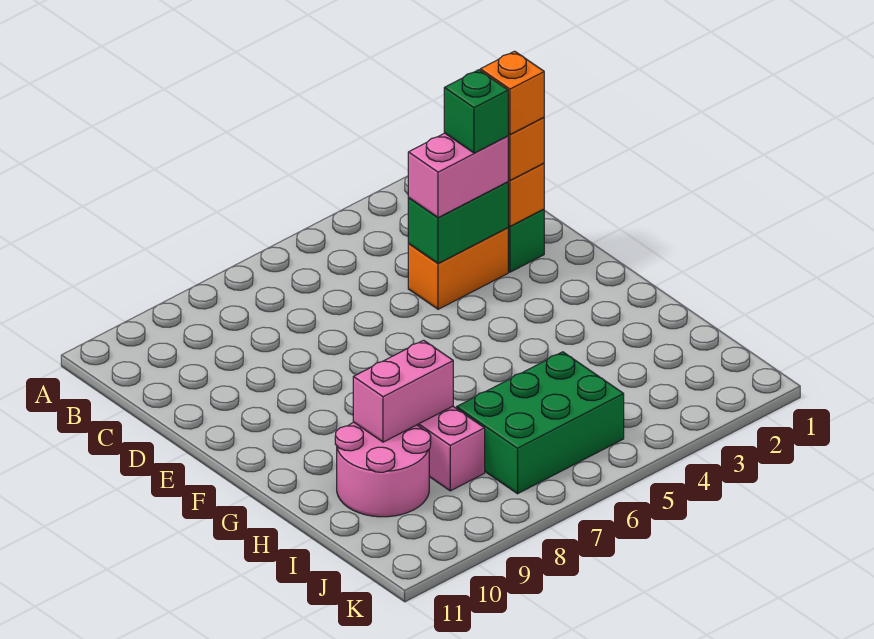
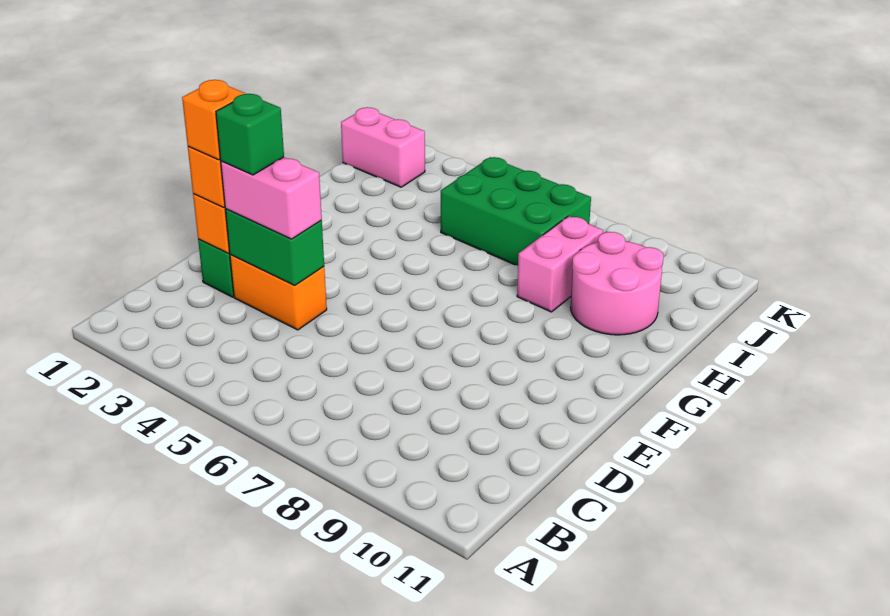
pink 1x2 brick [353,340,453,442] -> pink 1x2 brick moved to [341,107,425,187]

